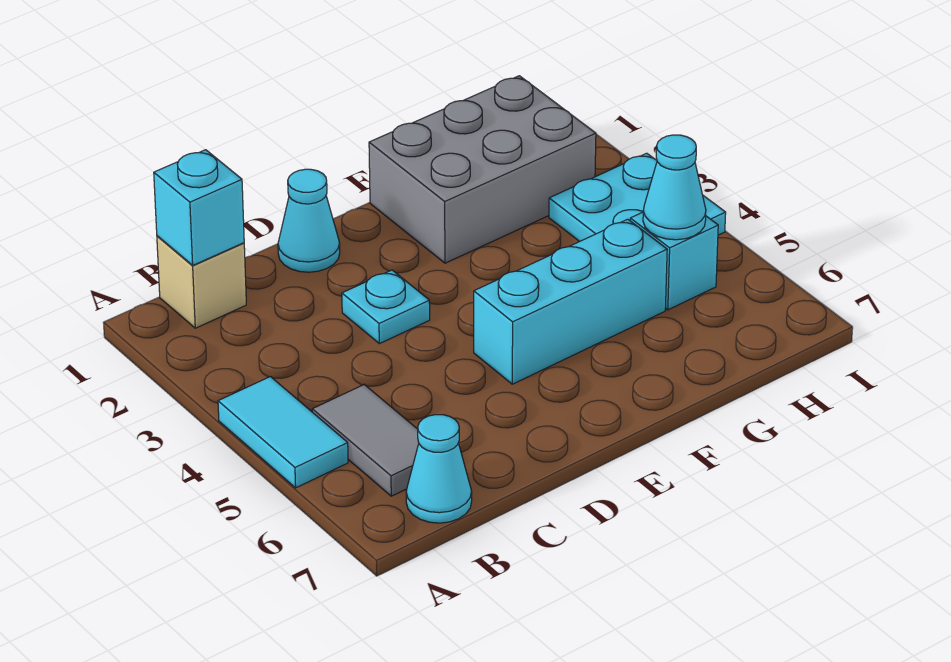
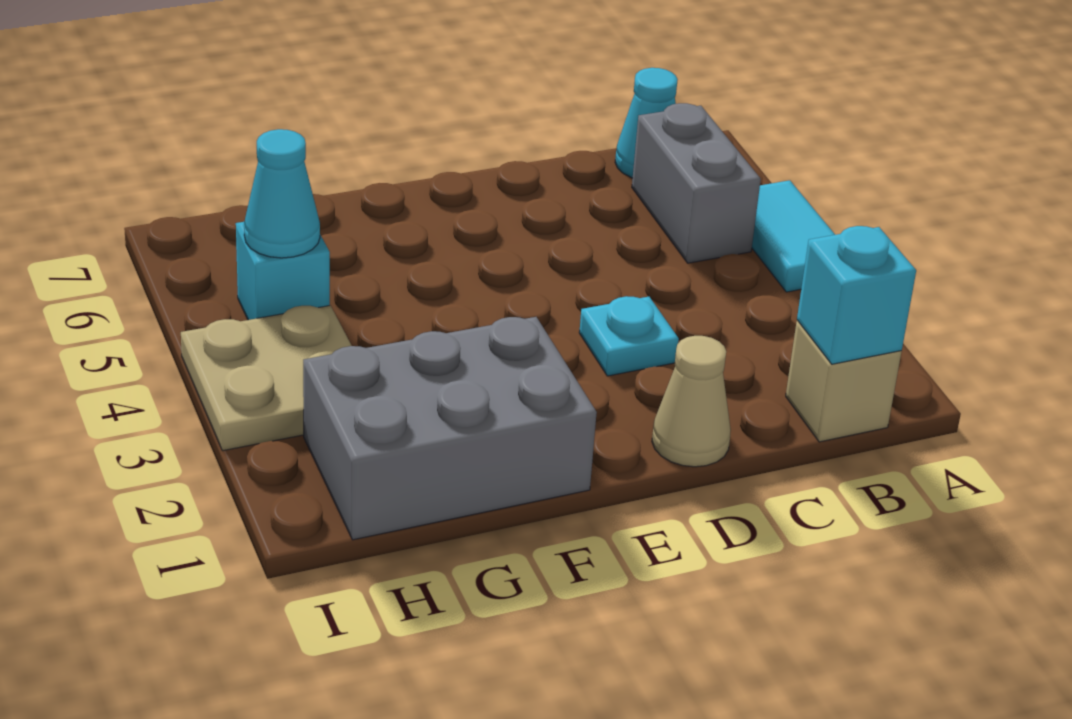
grey 1x2 tile [312,385,419,496] -> grey 1x2 brick [632,103,761,263]
cyan 1x1 cone [278,169,340,272] -> tan 1x1 cone [652,336,731,467]
cyan 1x3 brick [474,219,667,384] -> none
cyan 2x2 plate [549,153,726,242] -> tan 2x2 plate [181,305,352,451]

